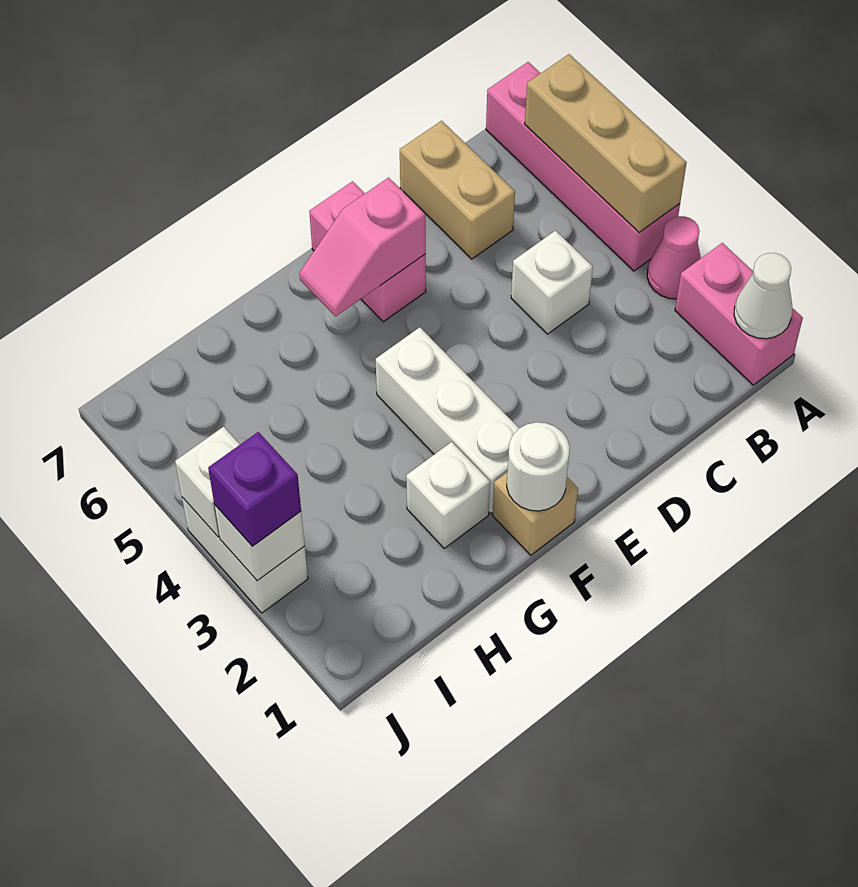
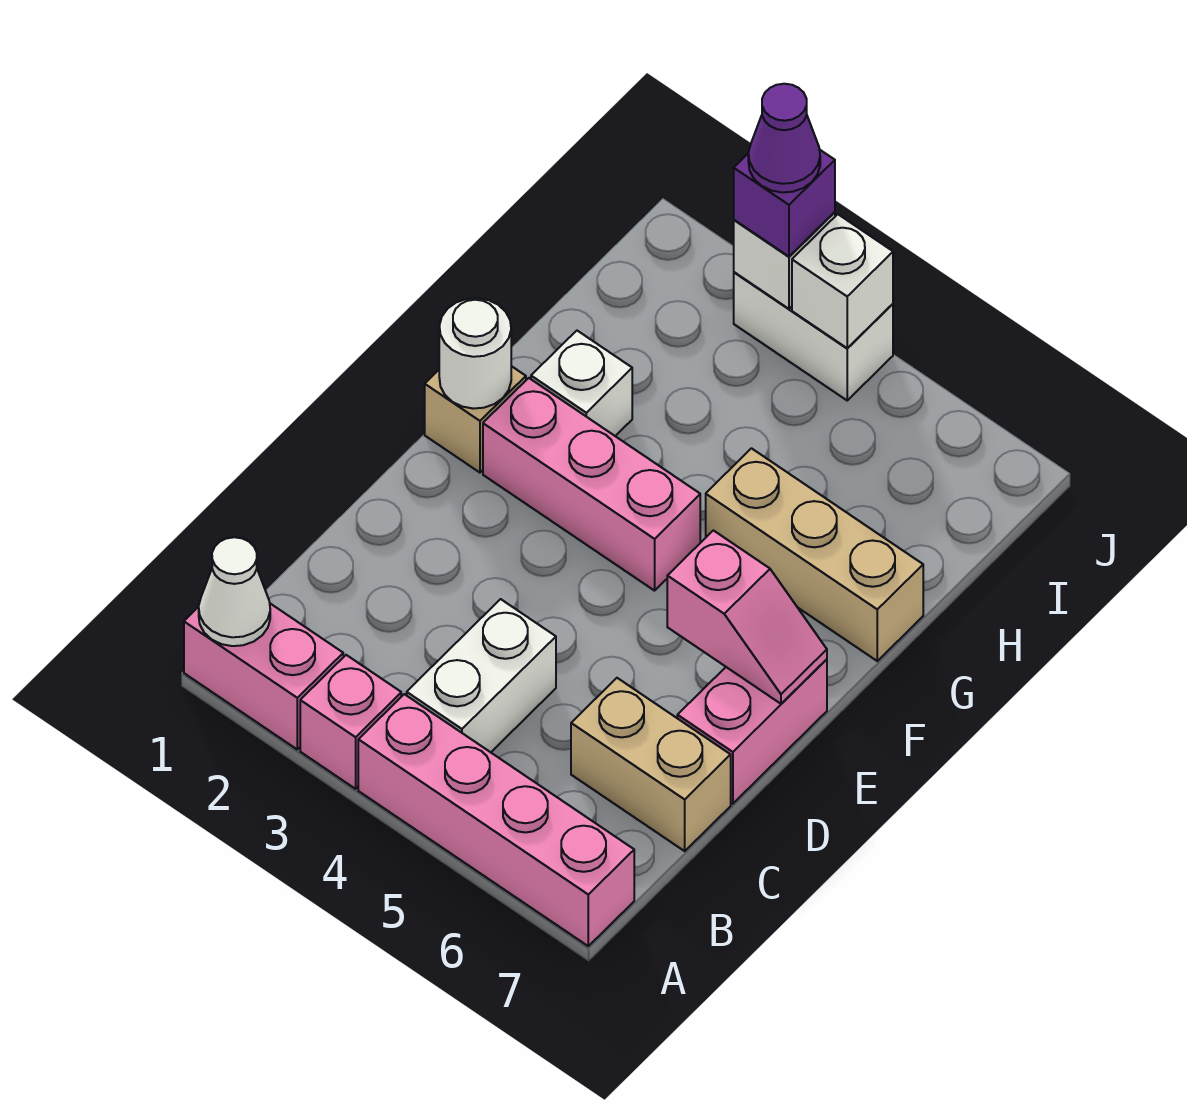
pink 1x1 cone [647,216,701,299] -> pink 1x1 brick [300,655,401,789]
tan 1x3 brick [525,54,687,233] -> tan 1x3 brick moved to [706,448,923,661]
white 1x1 brick [511,231,593,334] -> white 1x2 brick [407,599,556,752]
pink 1x2 brick [309,181,426,322] -> pink 1x2 brick turned to [677,659,827,804]
pink 1x2 slope [299,178,426,316] -> pink 1x2 slope turned to [667,530,827,704]
white 1x3 brick [376,327,519,513] -> pink 1x3 brick [483,378,700,591]
none -> purple 1x1 cone [748,84,820,192]

